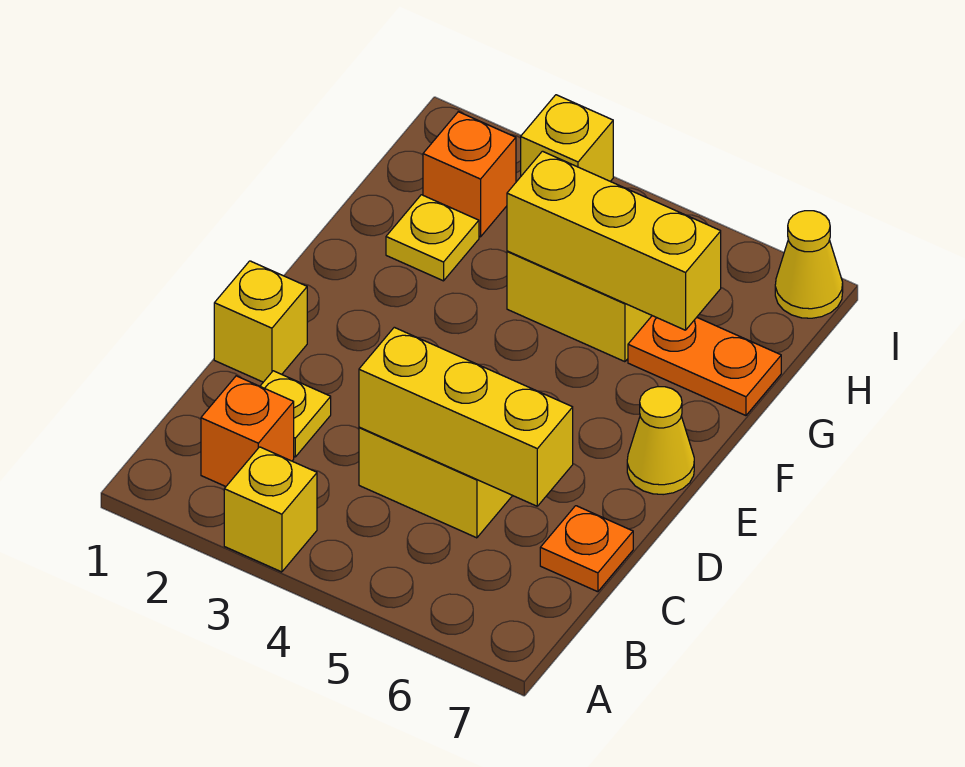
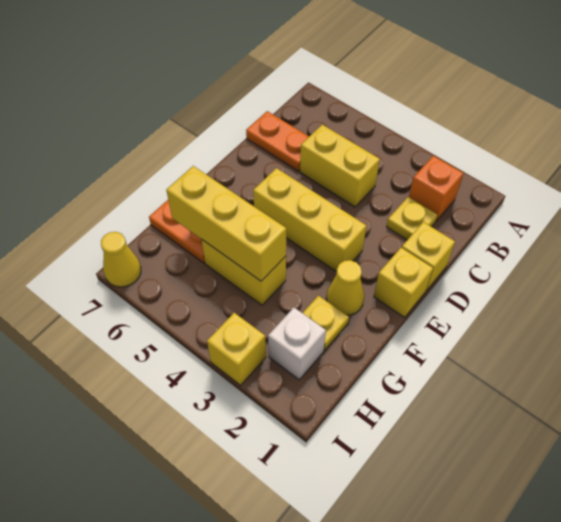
yellow 1x1 brick [224,447,317,572] -> yellow 1x1 brick moved to [374,248,433,317]
yellow 1x3 brick [359,327,573,506] -> yellow 1x3 brick moved to [253,168,367,272]
orange 1x1 plate [540,506,633,592] -> orange 1x2 plate [246,111,309,171]
yellow 1x1 cone [627,387,694,495] -> yellow 1x1 cone moved to [326,260,364,316]
orange 1x1 brick [423,112,516,237] -> white 1x1 brick [268,308,326,380]

